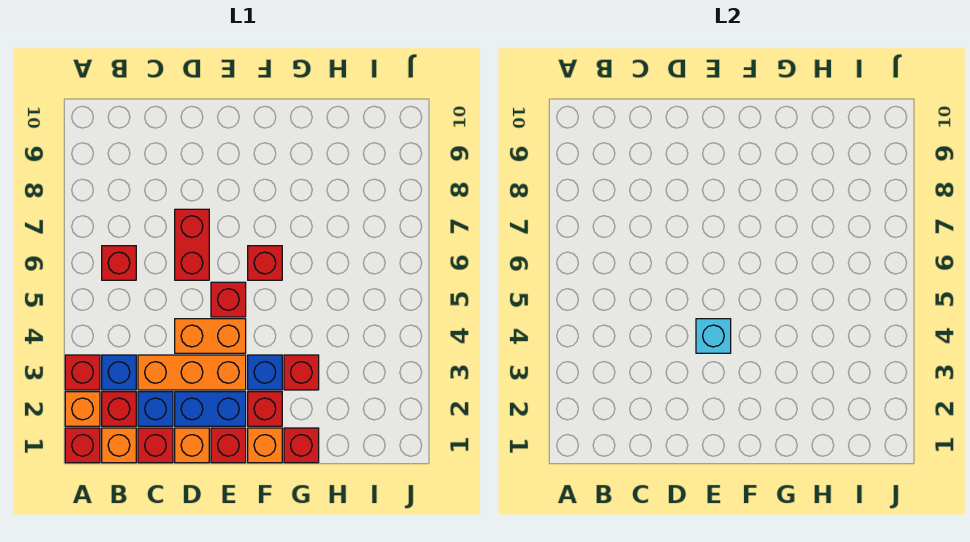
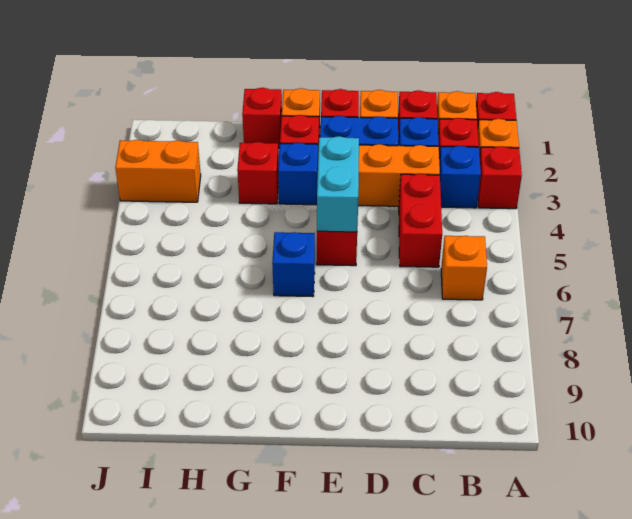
red 1x1 brick [102,246,136,280] -> orange 1x1 brick [441,236,487,300]
orange 1x2 brick [175,319,246,353] -> orange 1x2 brick moved to [115,140,201,202]
red 1x2 brick [175,209,209,280] -> red 1x2 brick moved to [399,174,442,267]
cyan 1x1 brick [696,319,731,353] -> cyan 1x2 brick [317,136,359,232]
red 1x1 brick [248,246,282,280] -> blue 1x1 brick [272,232,315,297]

